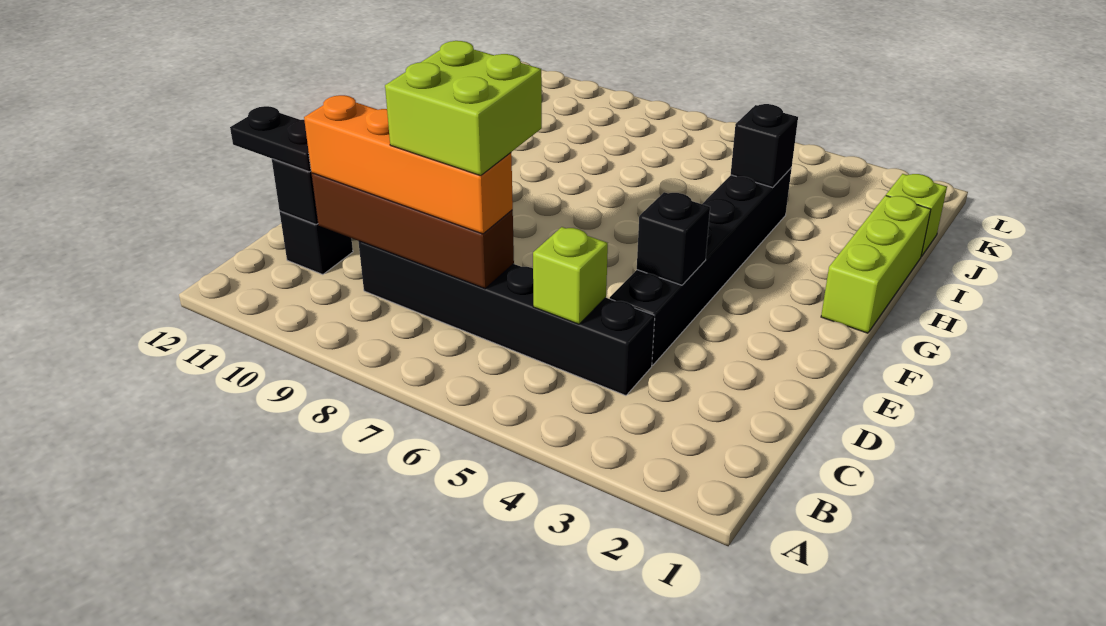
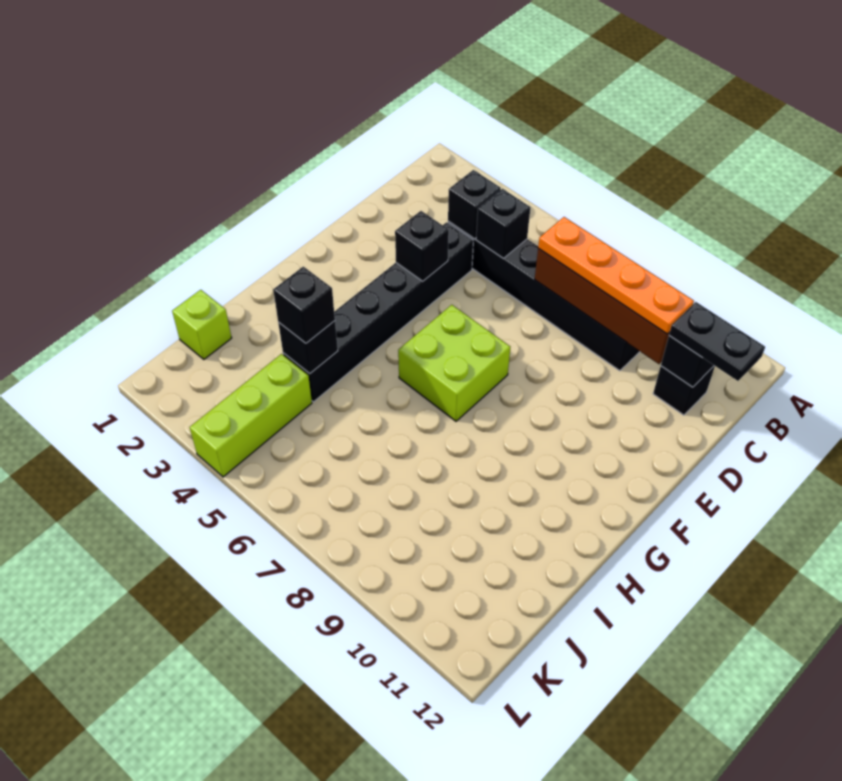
none -> black 1x1 brick [448,170,501,239]
lime 1x1 brick [533,227,608,324] -> black 1x1 brick [476,189,531,258]
orange 1x4 brick [304,95,513,234] -> orange 1x4 plate [538,217,694,334]
lime 2x2 brick [385,41,542,176] -> lime 2x2 brick moved to [398,305,510,421]
lime 1x3 brick [821,196,931,333] -> lime 1x3 brick moved to [190,354,312,477]
none -> black 1x1 brick [273,267,335,343]

